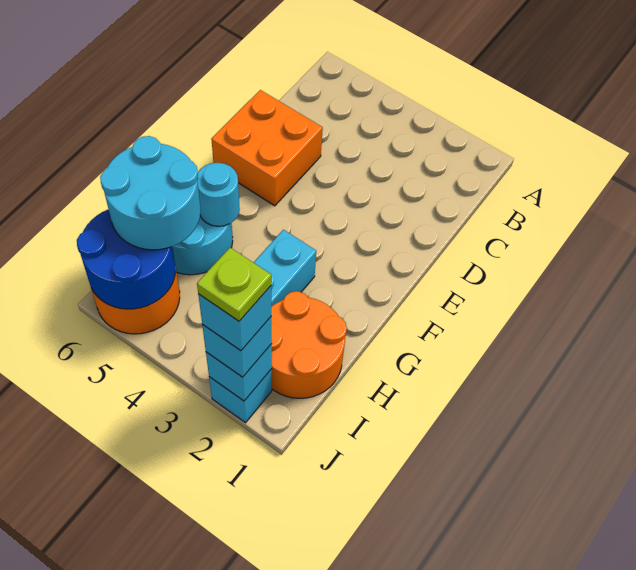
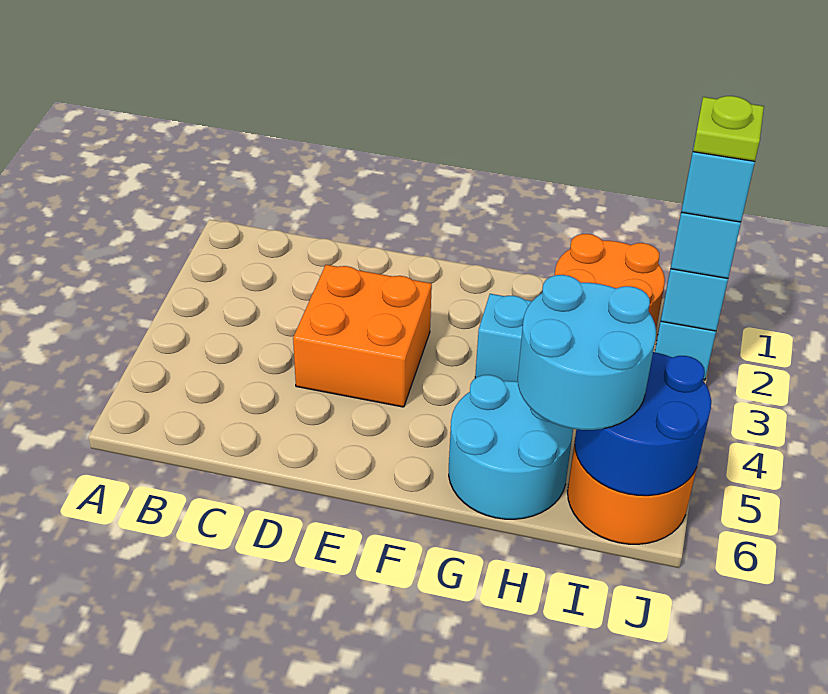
orange 2x2 brick [212,90,323,206] -> orange 2x2 brick moved to [293,265,432,407]
cyan 1x1 round brick [197,163,240,226] -> none

